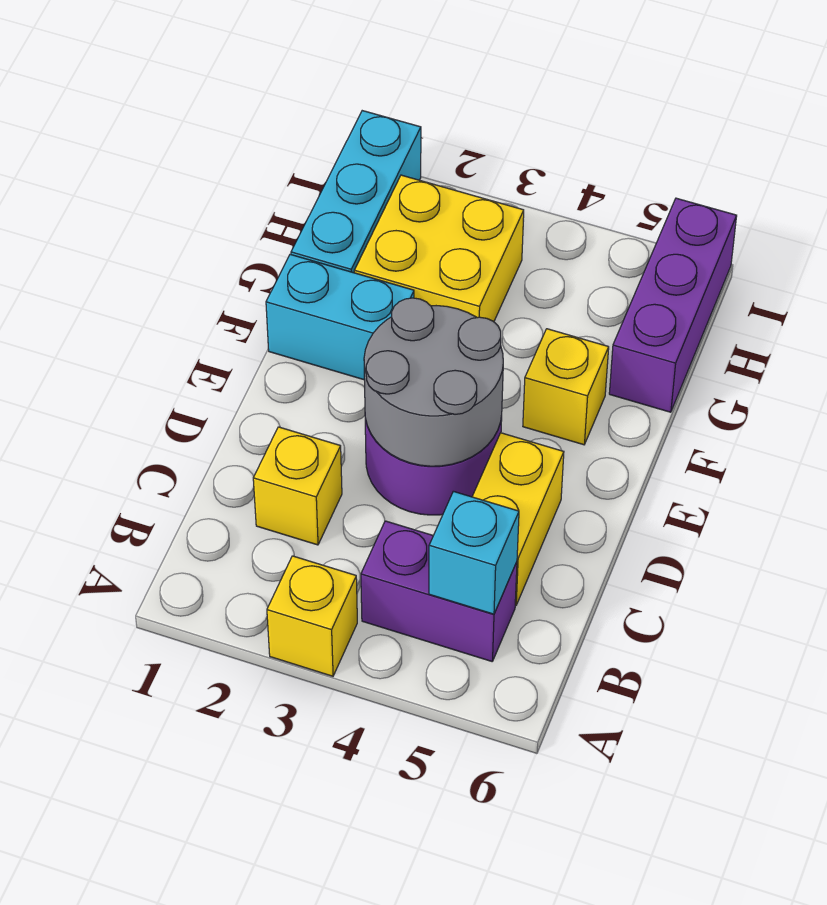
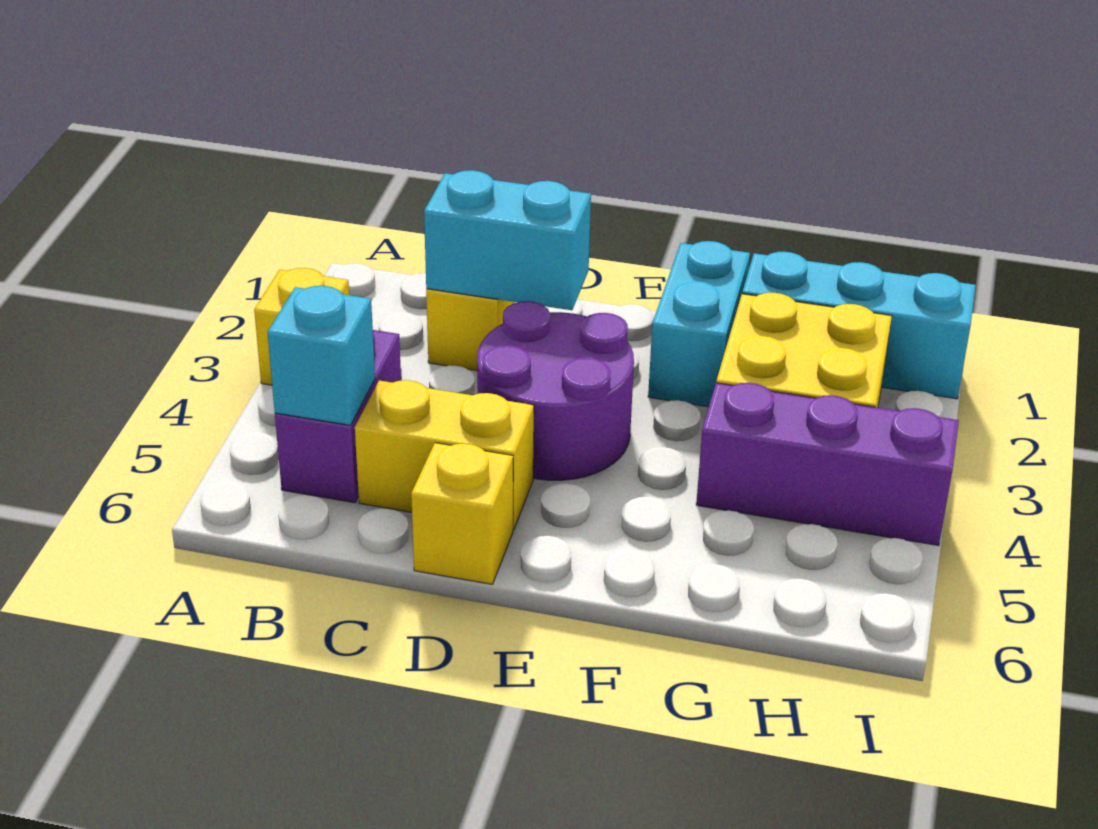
none -> cyan 1x2 brick [424,170,591,310]
grey 2x2 round brick [364,298,503,466] -> none
yellow 1x1 brick [523,329,609,445] -> yellow 1x1 brick moved to [411,443,513,584]
purple 1x3 brick [609,198,737,412] -> purple 1x3 brick moved to [696,383,959,546]

